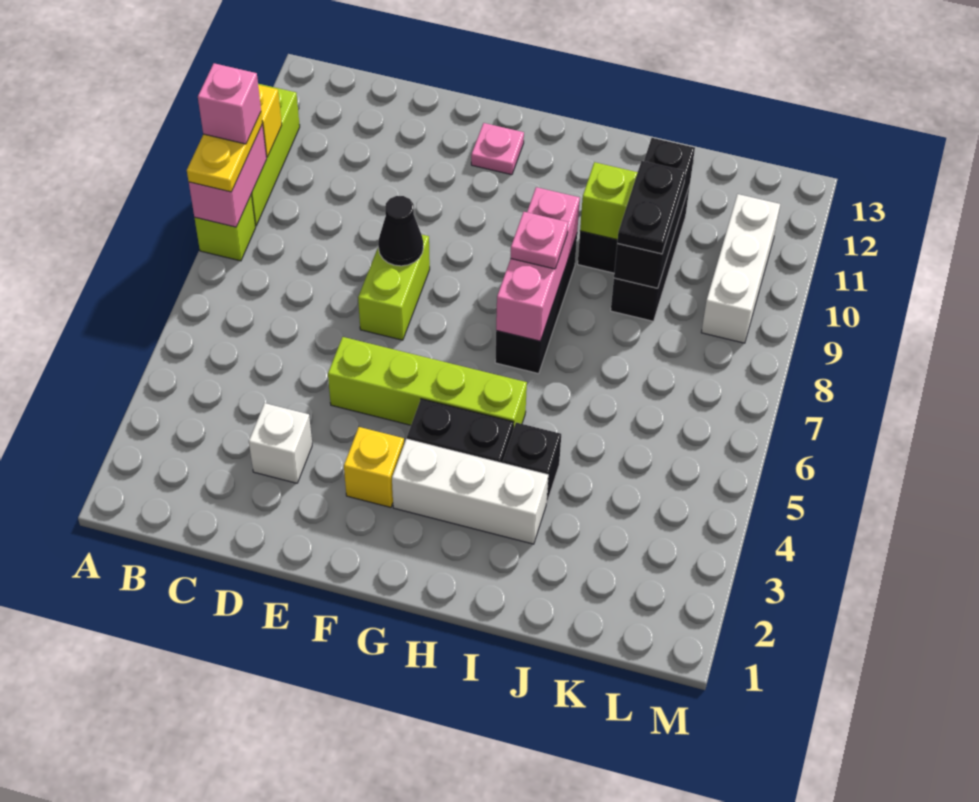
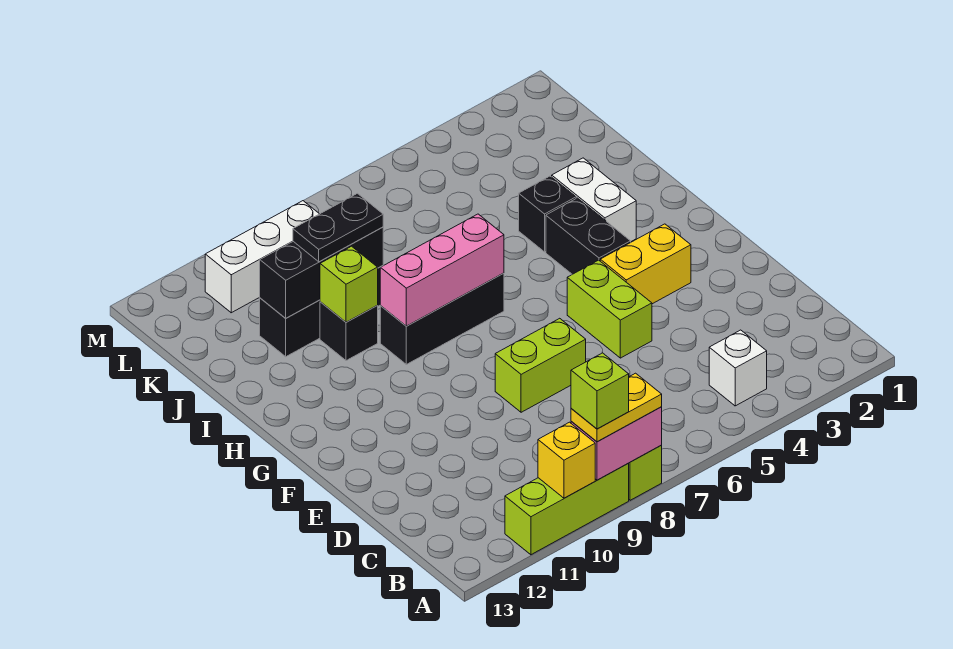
pink 1x1 brick [198,63,261,144] -> lime 1x1 brick [571,353,629,429]
white 1x1 brick [249,403,312,483] -> white 1x1 brick moved to [709,330,767,406]
lime 1x4 brick [328,337,527,429] -> lime 1x2 brick [567,260,652,358]
black 1x1 cone [378,196,423,266] -> none
yellow 1x1 brick [344,427,404,507] -> yellow 1x2 brick [600,224,691,304]
pink 1x1 plate [471,123,524,175] -> none
white 1x3 brick [392,439,548,544] -> white 1x2 brick [552,158,636,241]
pink 1x1 plate [511,212,568,269] -> none

